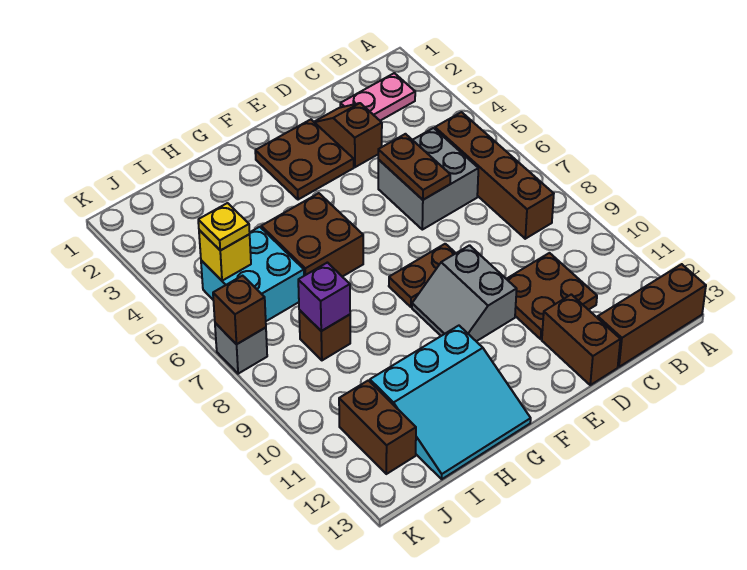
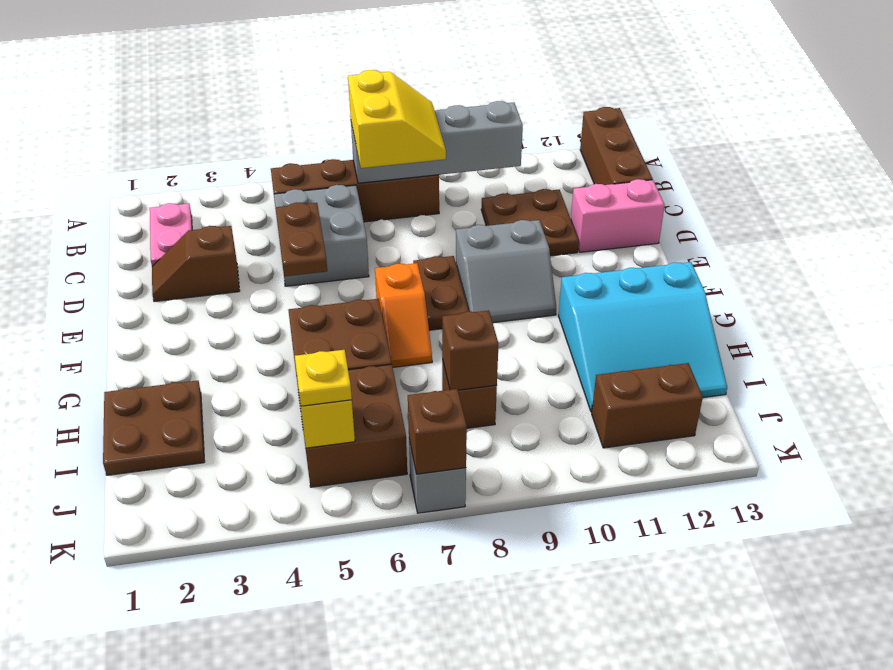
none -> grey 1x4 brick [351,101,523,183]
none -> yellow 2x2 slope [348,70,446,168]
brown 1x2 plate [378,134,450,200] -> brown 1x2 plate turned to [276,202,327,276]
brown 1x2 brick [542,294,620,385] -> pink 1x2 brick [571,179,665,252]
brown 2x2 plate [255,120,354,200] -> brown 2x2 plate moved to [103,381,205,475]
none -> orange 1x2 slope [375,263,432,367]
cyan 3x3 slope [370,326,531,479] -> cyan 3x3 slope turned to [559,262,727,412]
cyan 2x2 brick [201,227,304,321] -> brown 2x2 brick [297,364,407,487]
purple 1x1 brick [298,263,350,331] -> brown 1x1 brick [442,311,498,390]

